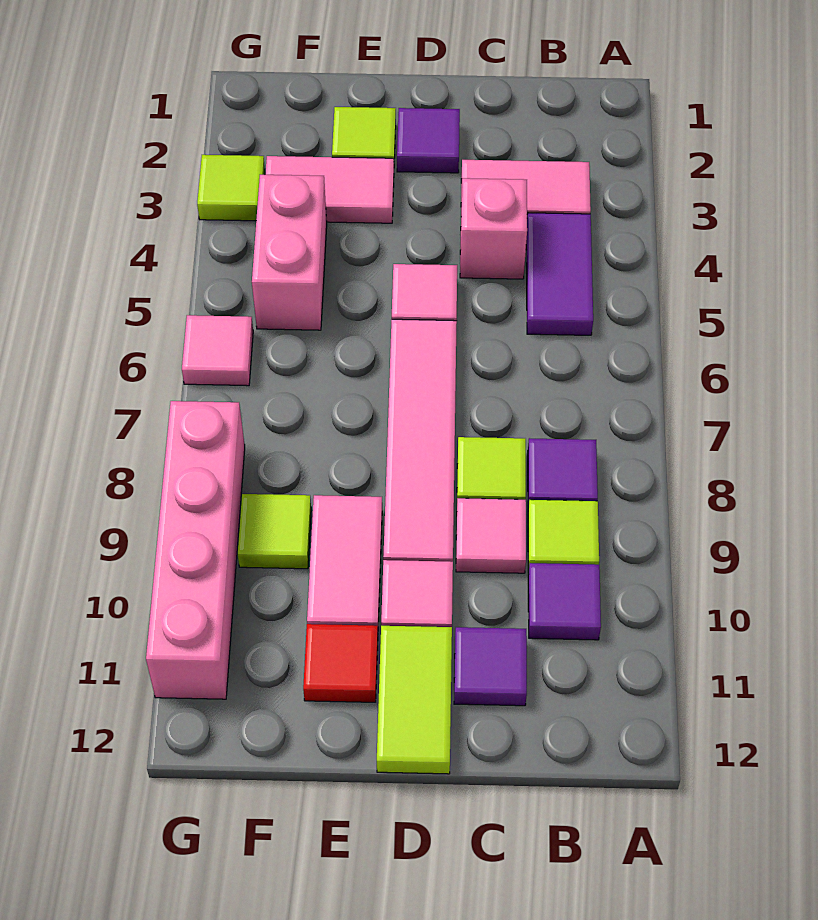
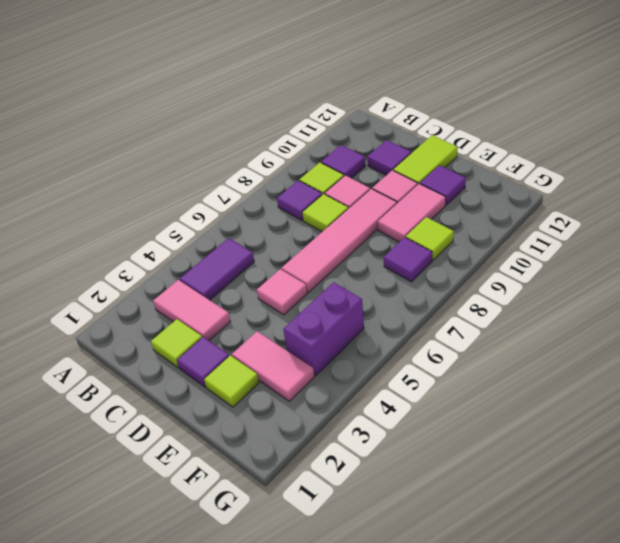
pink 1x1 brick [460,178,527,279] -> none
red 1x1 tile [303,624,378,702] -> purple 1x1 tile [420,165,466,205]
pink 1x2 brick [252,175,327,330] -> purple 1x2 brick [283,282,364,376]
none -> purple 1x1 tile [384,237,432,282]
lime 1x1 tile [197,155,265,221] -> lime 1x1 tile moved to [151,319,202,368]
pink 1x1 tile [182,315,253,386] -> none
pink 1x4 brick [146,401,245,699] -> none

